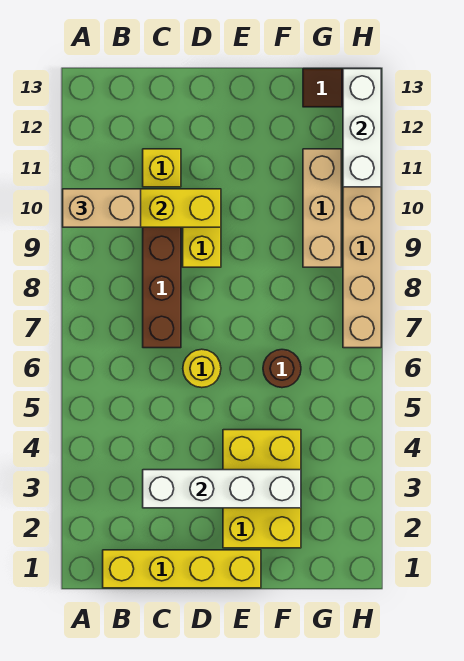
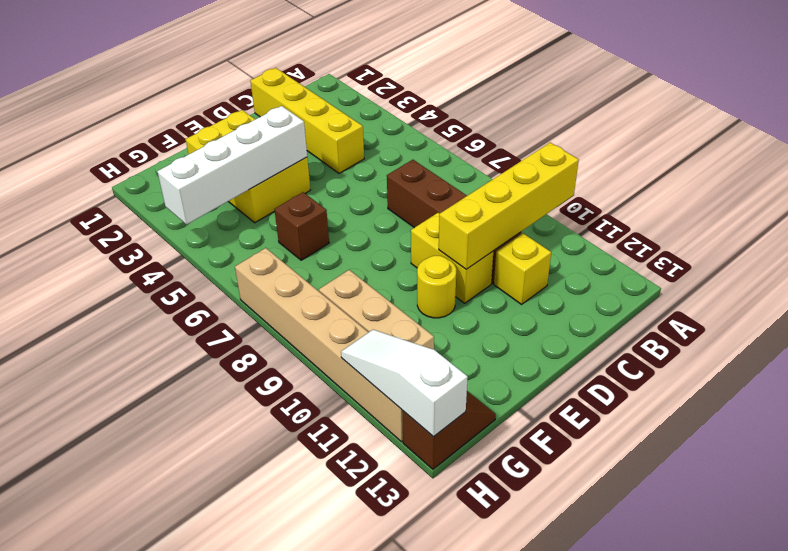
tan 1x2 brick [63,189,141,227] -> none
yellow 1x4 brick [103,550,261,588] -> yellow 1x4 brick turned to [250,68,364,173]
white 1x4 brick [143,470,301,508] -> white 1x4 brick moved to [157,106,307,225]
yellow 1x1 round brick [183,349,221,388] -> yellow 1x1 round brick moved to [417,256,456,318]
brown 1x1 round brick [263,350,301,388] -> brown 1x1 brick [274,192,329,260]
white 1x3 brick [343,69,381,187] -> white 1x3 slope [341,330,468,436]

